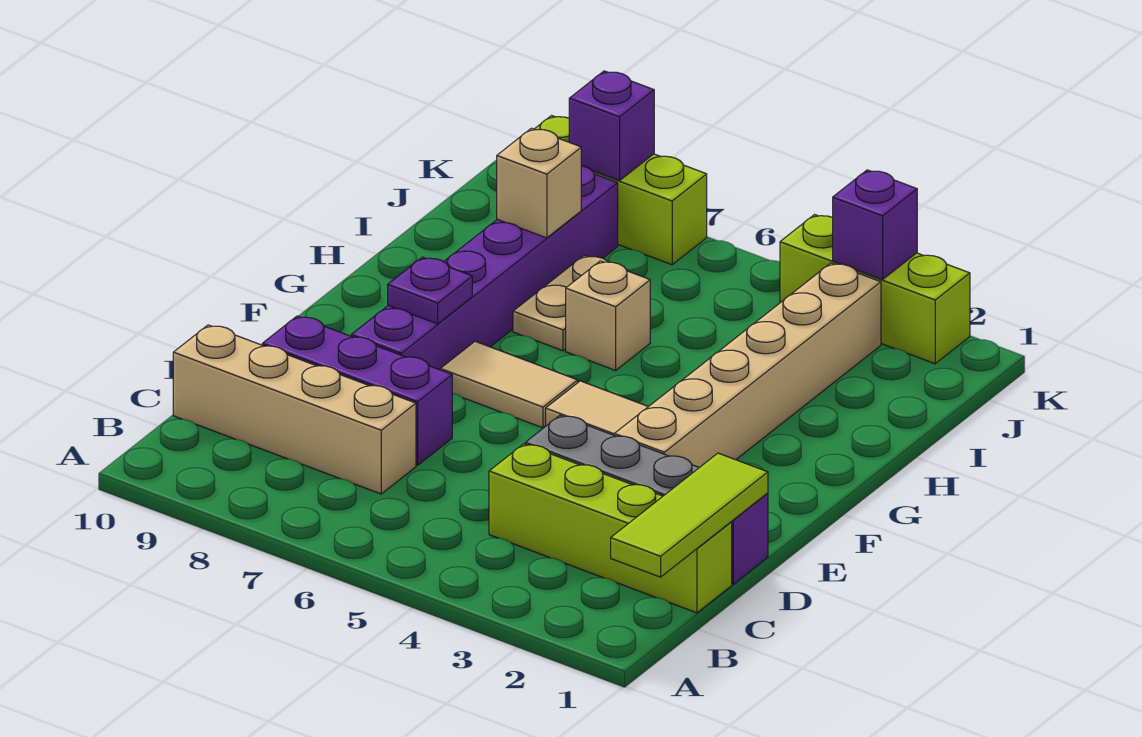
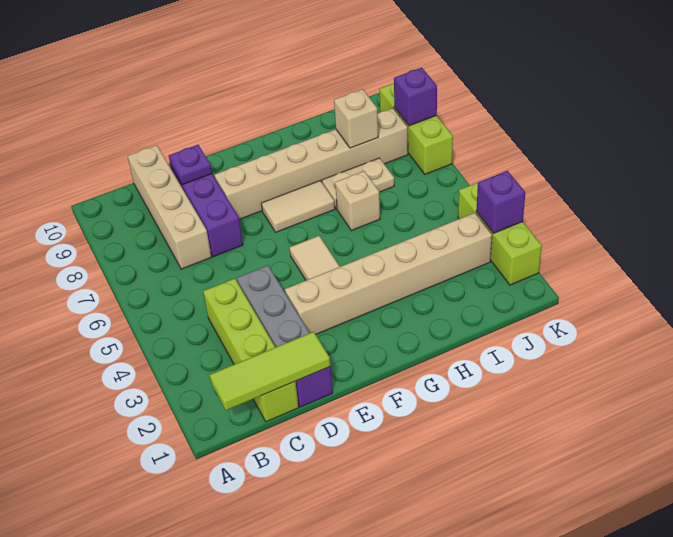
purple 1x6 brick [351,166,618,370] -> tan 1x6 brick [214,108,408,219]
tan 1x2 tile [440,341,578,428] -> tan 1x2 tile turned to [261,181,335,232]
purple 1x1 plate [388,257,472,324] -> purple 1x1 plate moved to [169,145,212,185]

